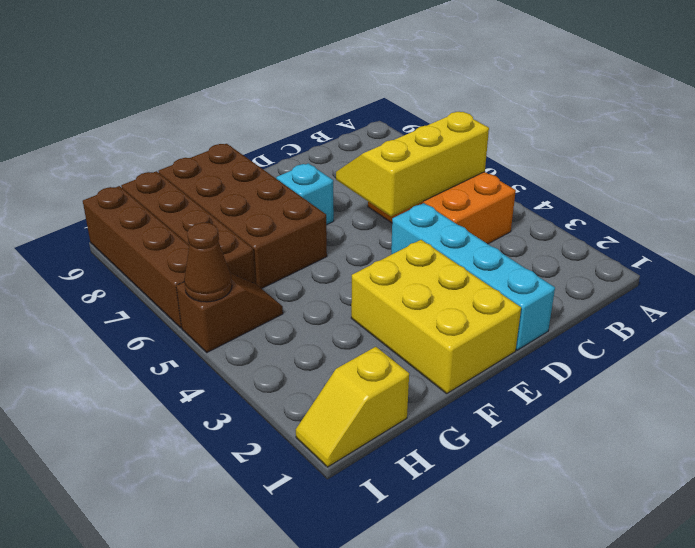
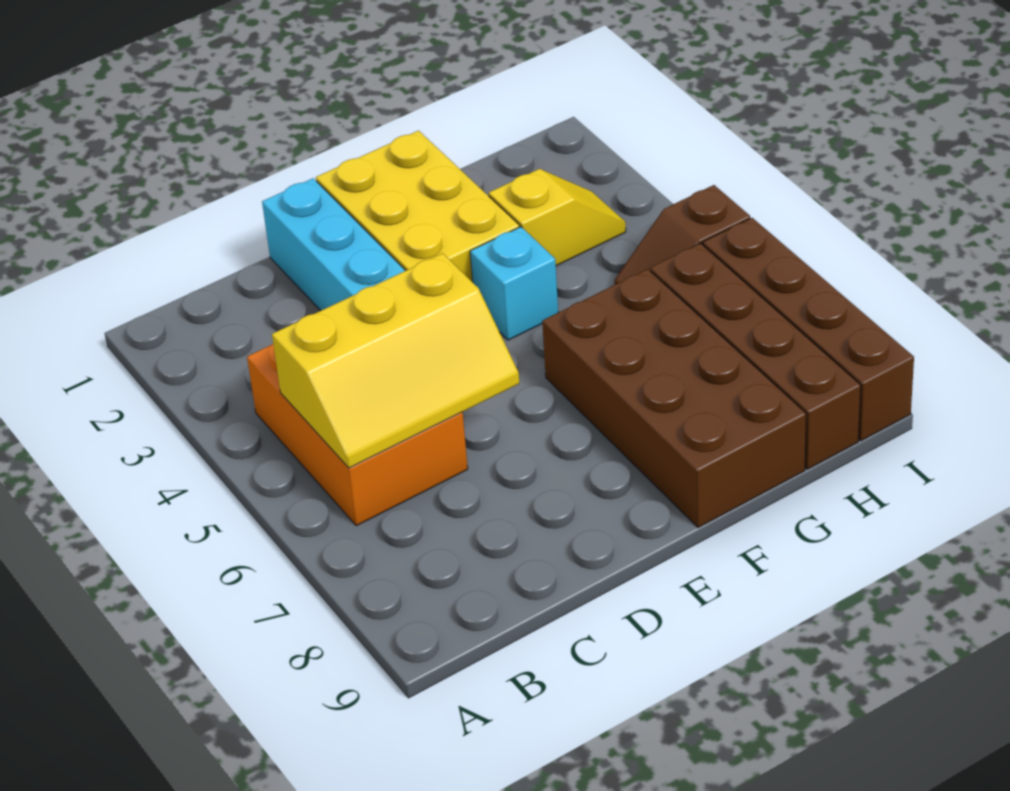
cyan 1x1 brick [276,163,334,225] -> cyan 1x1 brick moved to [470,227,558,340]
yellow 1x2 slope [296,347,409,467] -> yellow 1x2 slope moved to [489,169,626,266]
brown 1x1 cone [184,223,232,302] -> none

